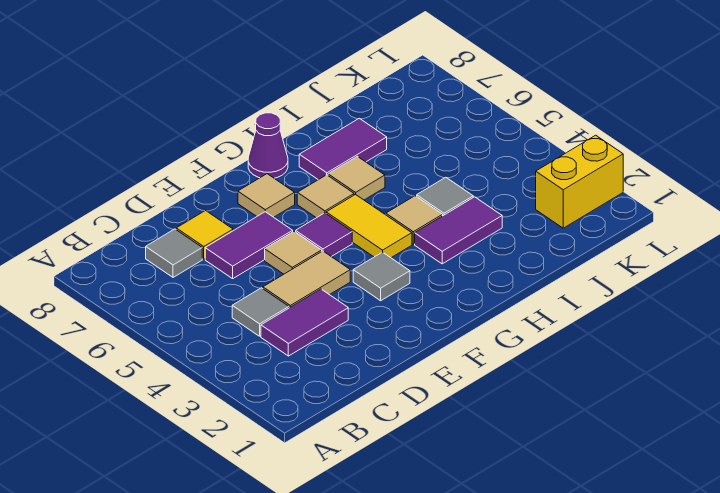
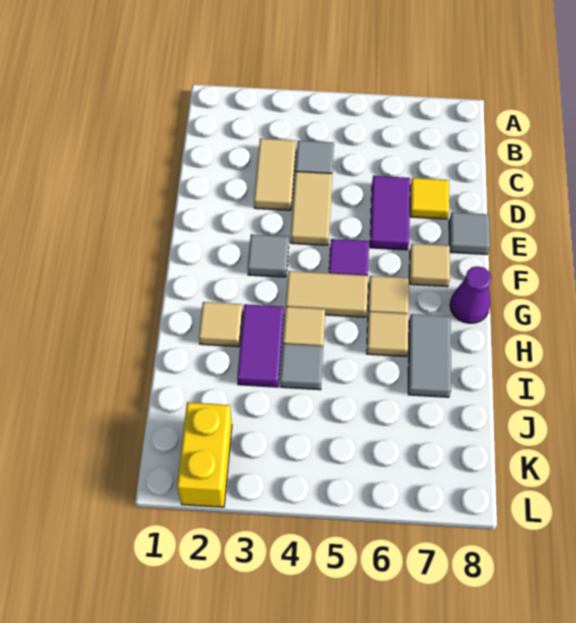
purple 1x2 tile [261,289,348,356] -> tan 1x2 tile [254,139,296,210]
grey 1x1 tile [146,229,202,277] -> grey 1x1 tile moved to [449,212,490,255]
tan 1x1 tile [265,232,322,274] -> tan 1x1 tile moved to [199,302,243,347]
yellow 1x2 tile [326,194,412,258] -> tan 1x2 tile [286,271,368,317]
purple 1x2 tile [299,118,387,180] -> grey 1x2 tile [408,314,451,397]

